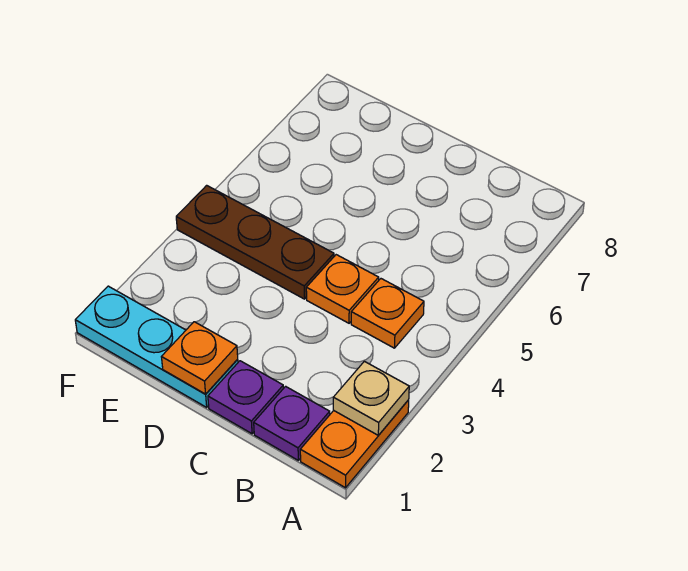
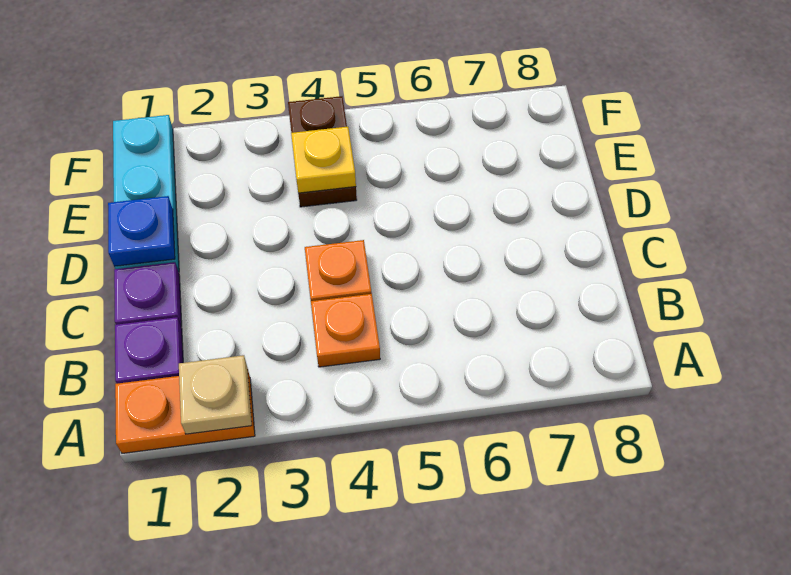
orange 1x1 plate [162,322,238,394] -> blue 1x1 plate [108,196,175,267]
brown 1x3 plate [176,185,334,299] -> brown 1x2 plate [288,96,357,207]
none -> yellow 1x1 plate [291,127,356,193]

